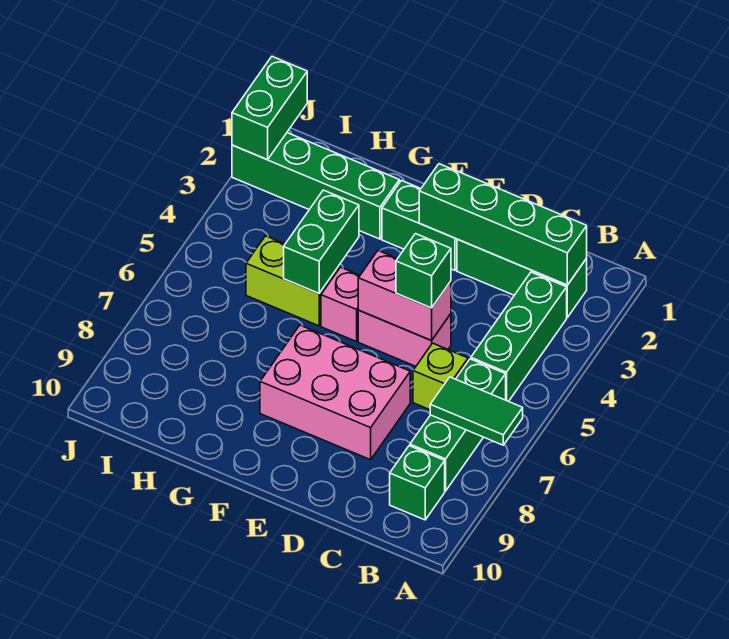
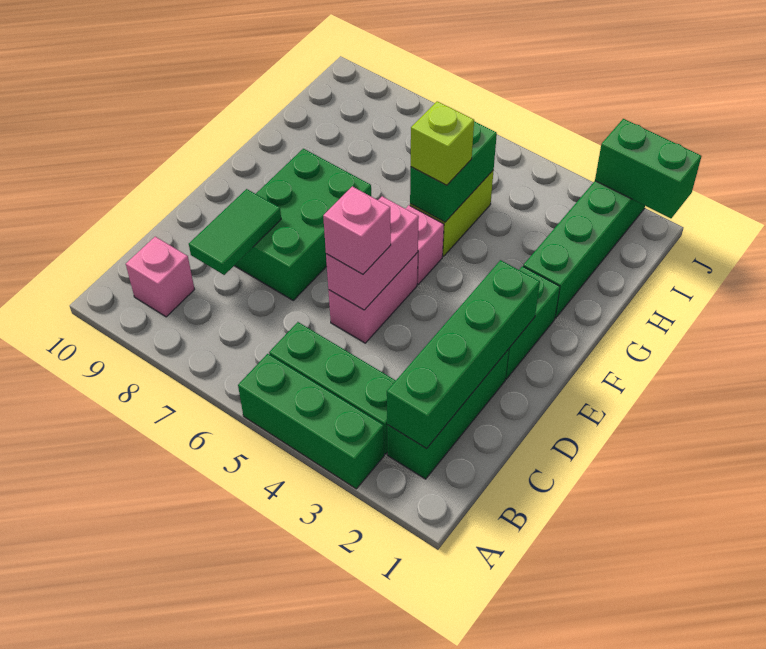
green 1x2 tile [430,377,523,445] -> green 1x2 tile moved to [189,189,281,275]
green 1x3 brick [410,359,506,491] -> green 1x3 brick moved to [238,354,384,489]
green 1x1 brick [390,446,445,520] -> pink 1x1 brick [126,237,195,317]
lime 1x1 brick [413,343,468,410] -> lime 1x1 brick moved to [411,101,474,185]
green 1x1 brick [396,234,451,308] -> pink 1x1 brick [323,186,391,274]
pink 2x3 brick [260,325,410,460] -> green 2x3 brick [234,149,371,300]
green 1x2 brick [284,190,359,293] -> green 1x2 brick turned to [410,121,497,222]

